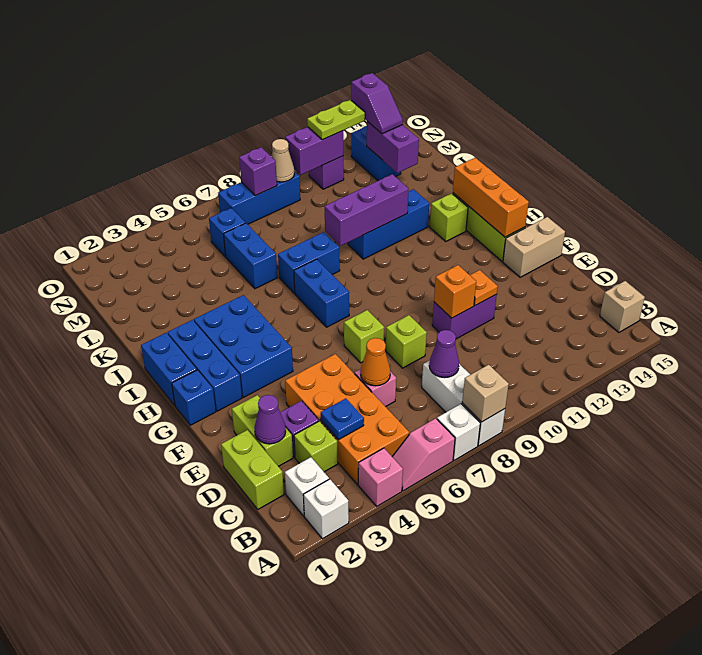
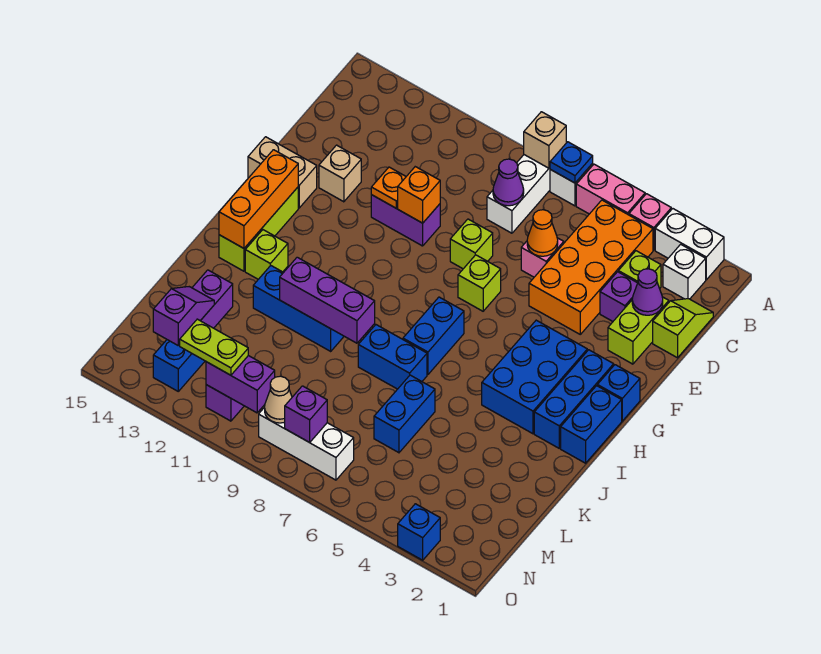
white 1x1 brick [303,479,349,539] -> white 1x2 brick [655,209,724,280]
pink 1x2 slope [392,418,455,491] -> pink 1x2 brick [576,164,645,215]
tan 1x1 brick [600,281,645,332] -> tan 1x1 brick moved to [319,145,361,202]
lime 1x2 brick [221,430,284,509] -> lime 1x2 slope [653,299,713,358]
blue 1x1 plate [321,398,364,440] -> blue 1x1 plate moved to [550,142,593,183]
blue 1x1 brick [209,208,245,257] -> blue 1x1 brick moved to [398,504,440,560]
blue 1x3 brick [218,171,300,224] -> white 1x3 brick [259,407,354,480]

